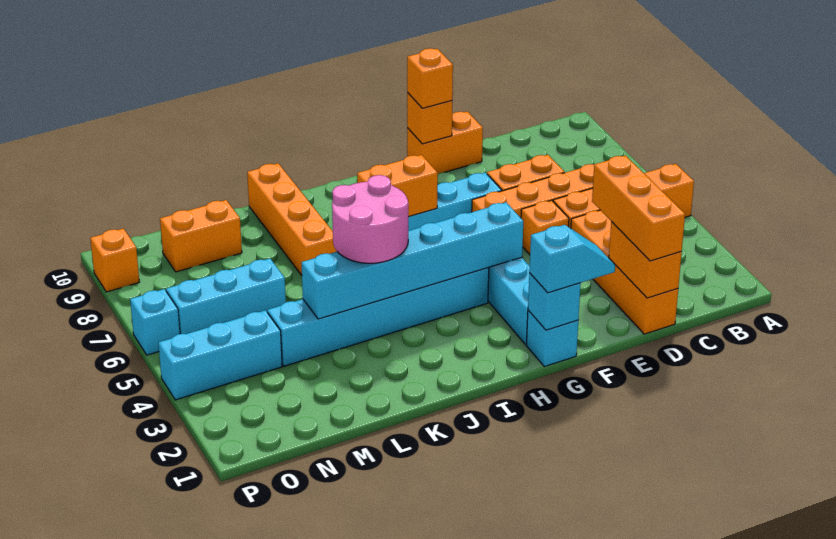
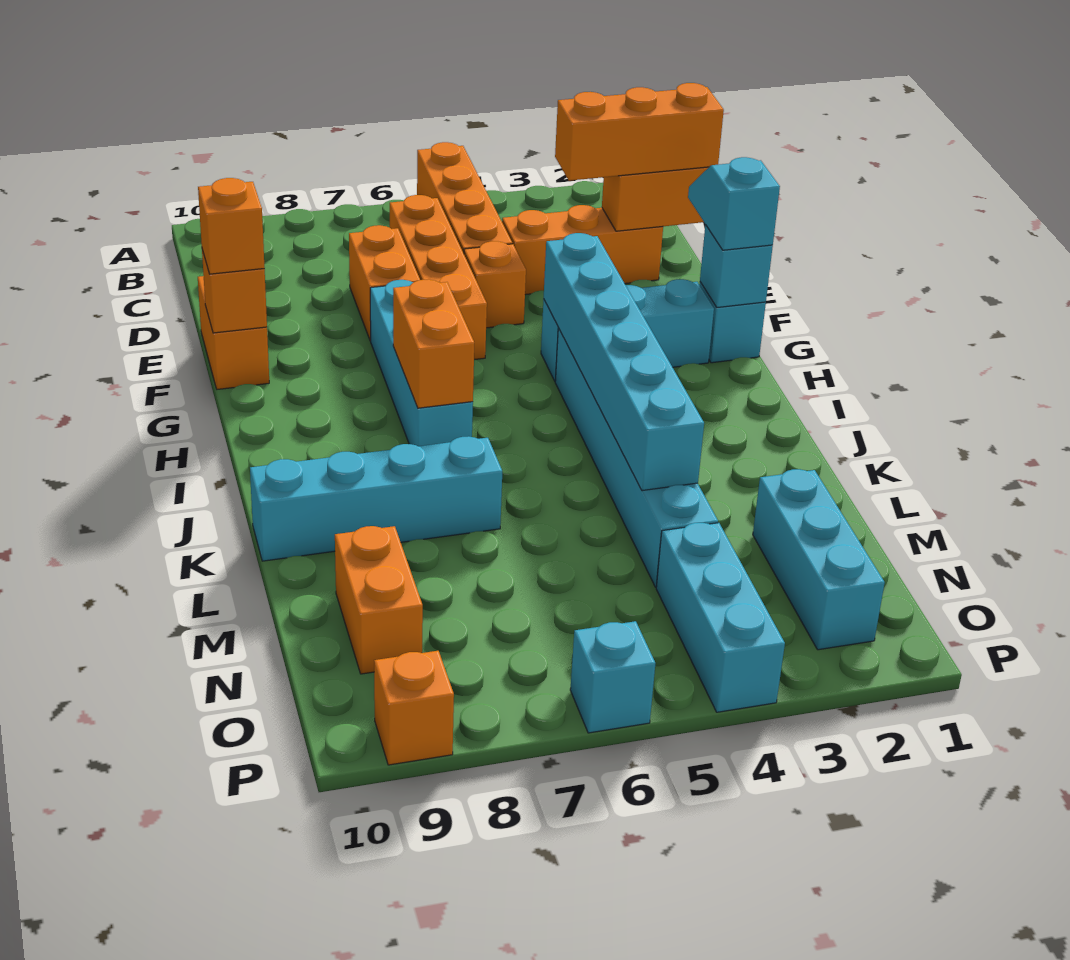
orange 1x4 brick [571,210,678,334] -> orange 1x3 brick [502,205,663,295]
pink 2x2 round brick [332,175,408,263] -> none
orange 1x4 brick [247,163,337,275] -> cyan 1x4 brick [250,436,502,561]
cyan 1x3 brick [166,258,286,334] -> cyan 1x3 brick moved to [753,469,885,650]

